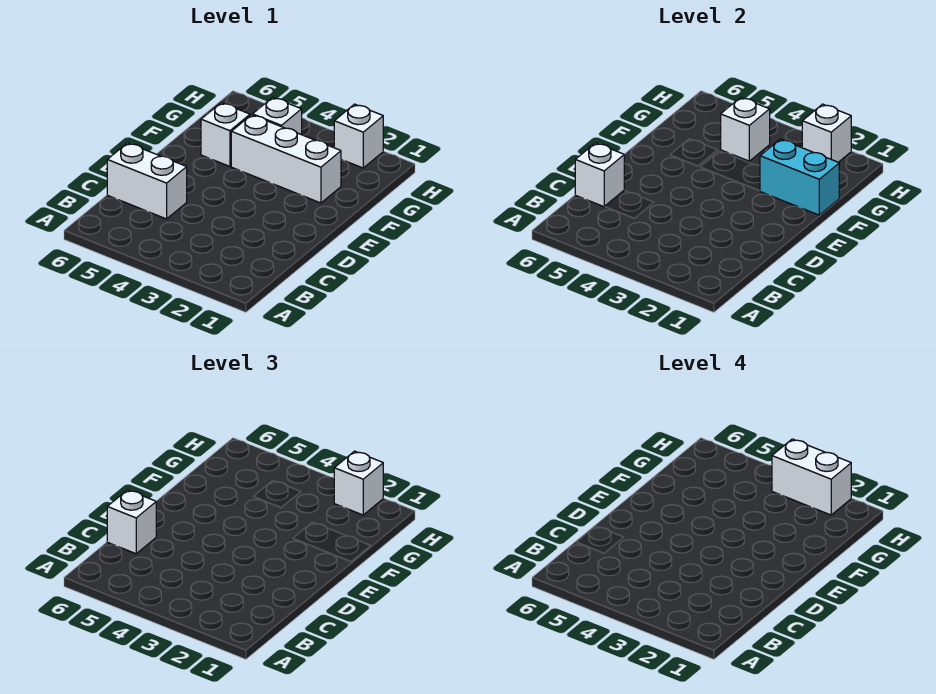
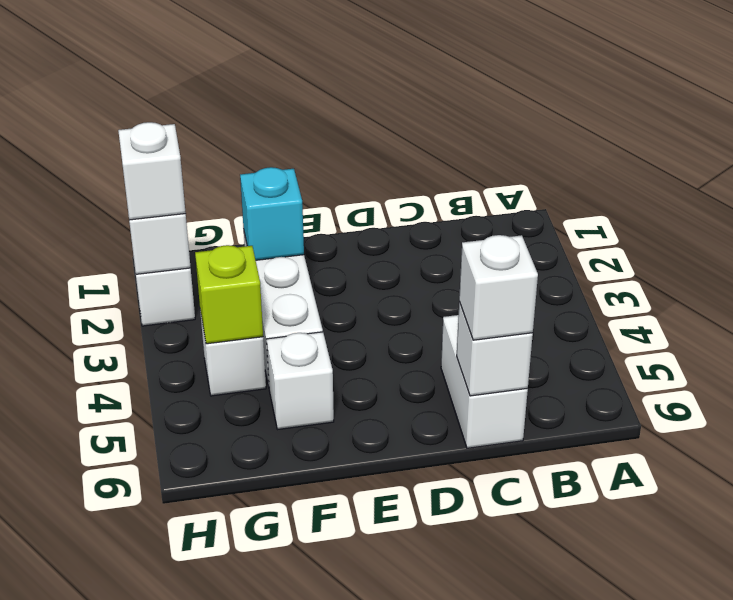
cyan 1x2 brick [760,139,839,215] -> cyan 1x1 brick [240,167,304,260]
white 1x1 brick [721,97,770,161] -> lime 1x1 brick [195,245,263,344]
white 1x2 brick [772,439,851,515] -> none

